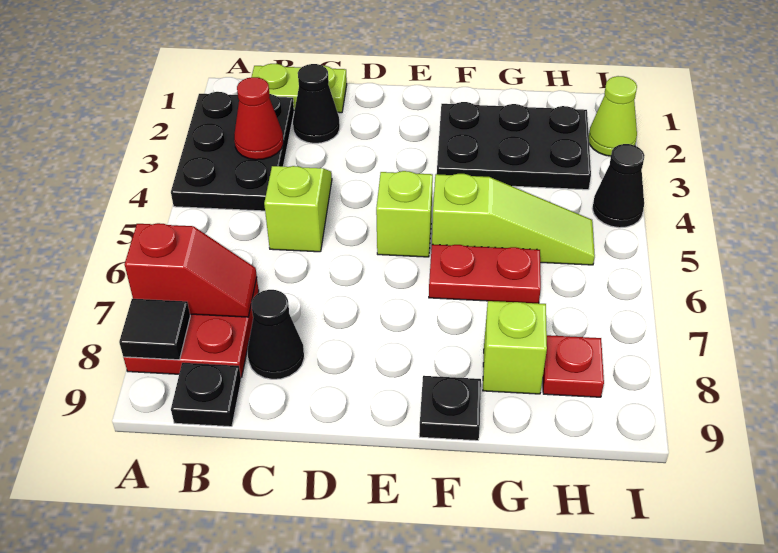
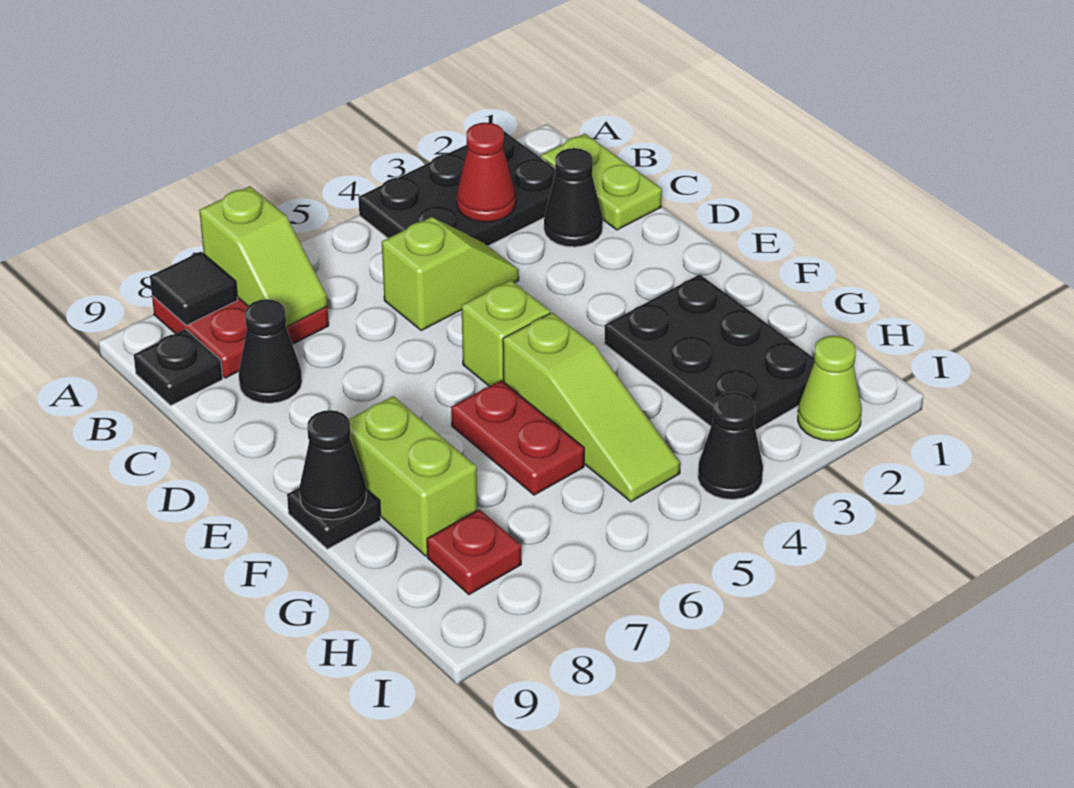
red 1x2 slope [125,223,257,317] -> lime 1x2 slope [199,186,327,327]
none -> black 1x1 cone [299,410,366,520]
lime 1x1 brick [483,301,547,394] -> lime 1x2 brick [349,396,477,556]

